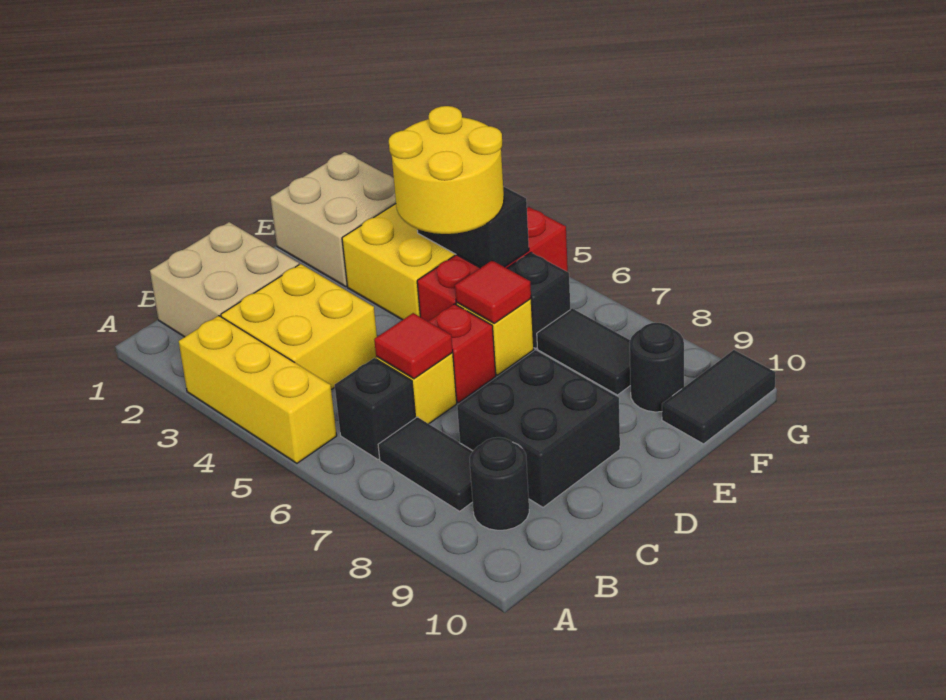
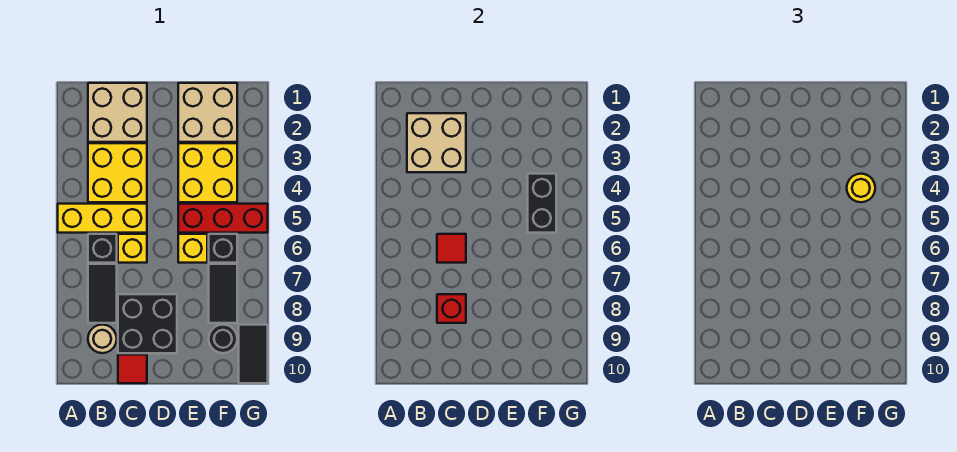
yellow 1x3 brick [179,316,337,463] -> yellow 1x3 brick turned to [58,204,147,233]
none -> tan 2x2 brick [407,113,466,172]
black 1x1 round brick [470,437,529,530] -> tan 1x1 round brick [88,325,117,353]
red 1x1 brick [428,304,496,403] -> red 1x1 brick moved to [437,294,466,323]
yellow 2x2 round brick [389,106,504,234] -> yellow 1x1 round brick [847,174,875,202]
red 1x1 tile [455,260,531,323] -> red 1x1 tile moved to [118,355,147,383]
black 1x2 tile [662,350,776,444] -> black 1x2 tile turned to [239,325,268,383]

